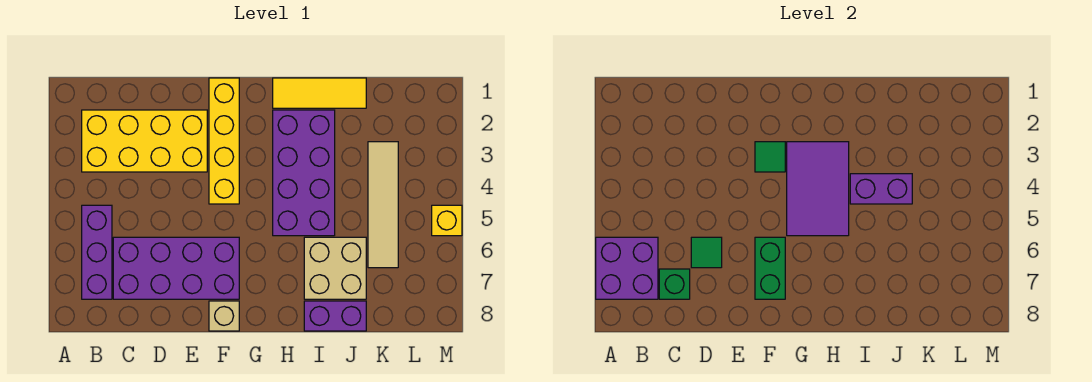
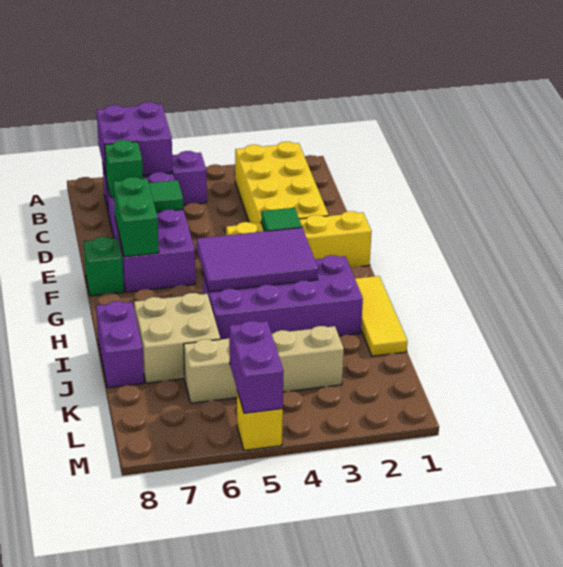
green 1x2 brick [755,237,785,299] -> green 1x2 brick turned to [113,177,159,257]
tan 1x1 brick [209,301,239,331] -> green 1x1 brick [84,237,124,296]
purple 1x2 brick [850,174,912,204] -> purple 1x2 brick moved to [229,321,284,413]
tan 1x4 tile [368,142,398,268] -> tan 1x4 brick [184,326,344,403]

